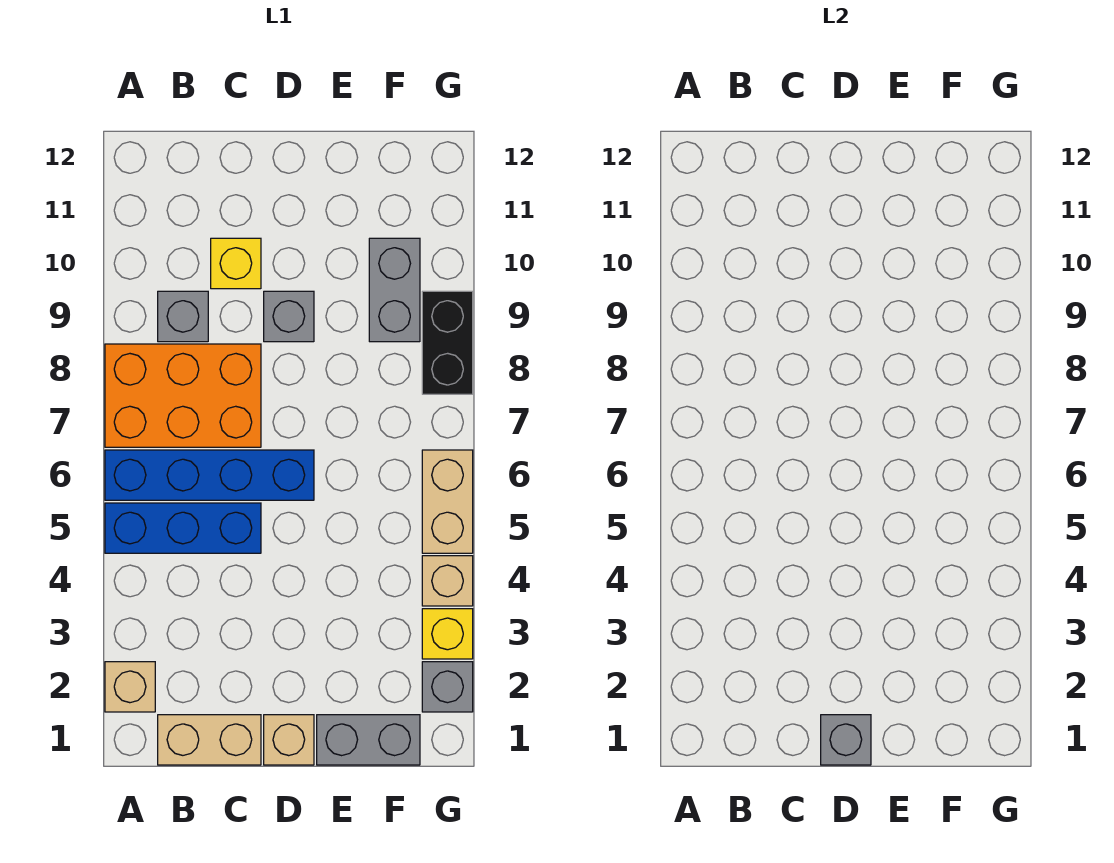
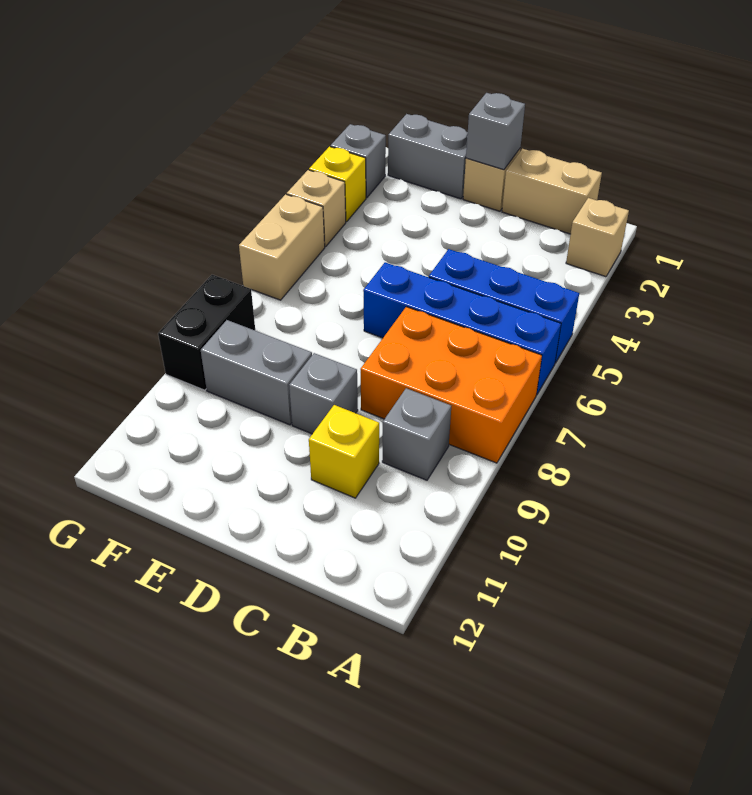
grey 1x2 brick [369,238,420,342] -> grey 1x2 brick turned to [201,320,312,425]

